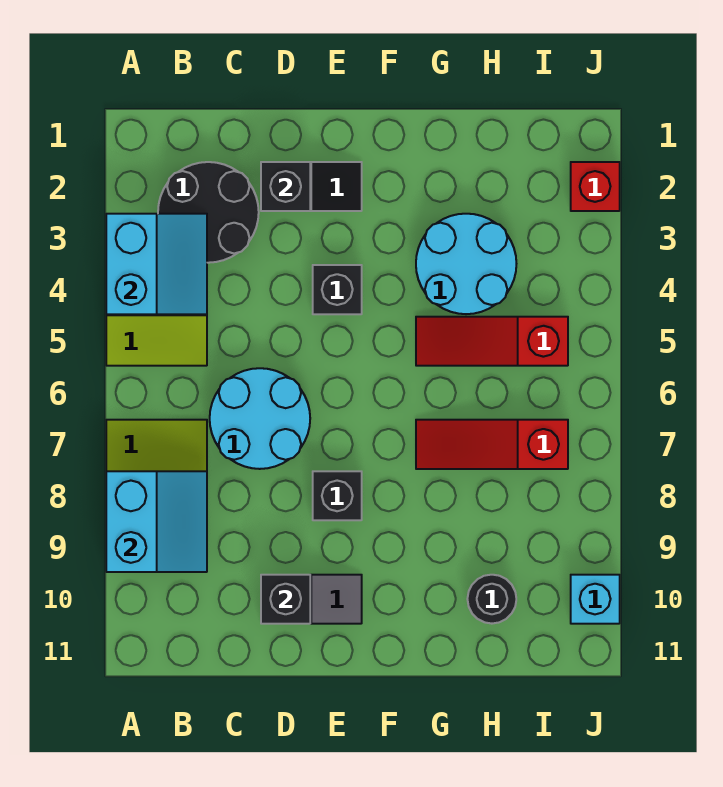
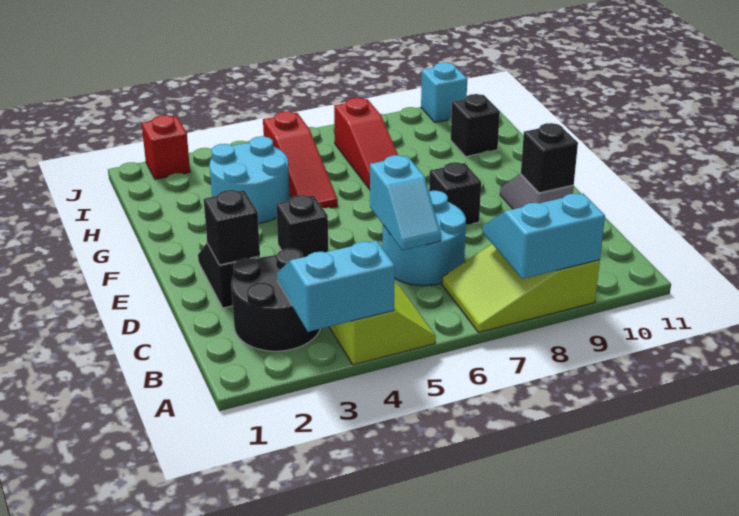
none -> cyan 1x2 slope [370,155,441,250]
black 1x1 round brick [467,575,516,624] -> black 1x1 brick [451,94,500,157]

